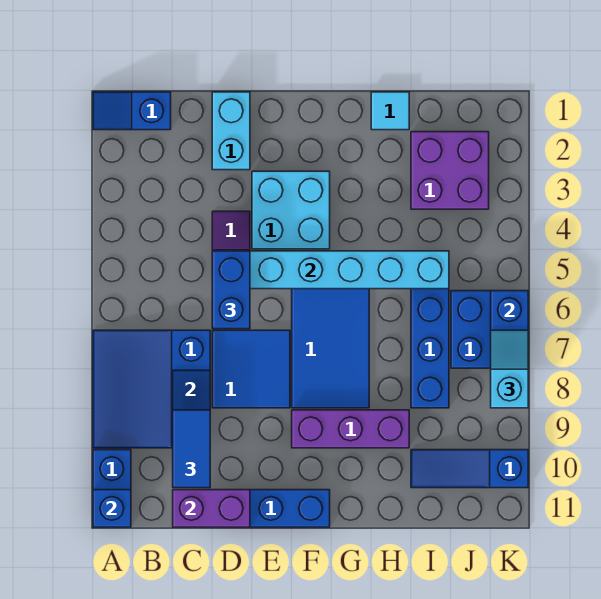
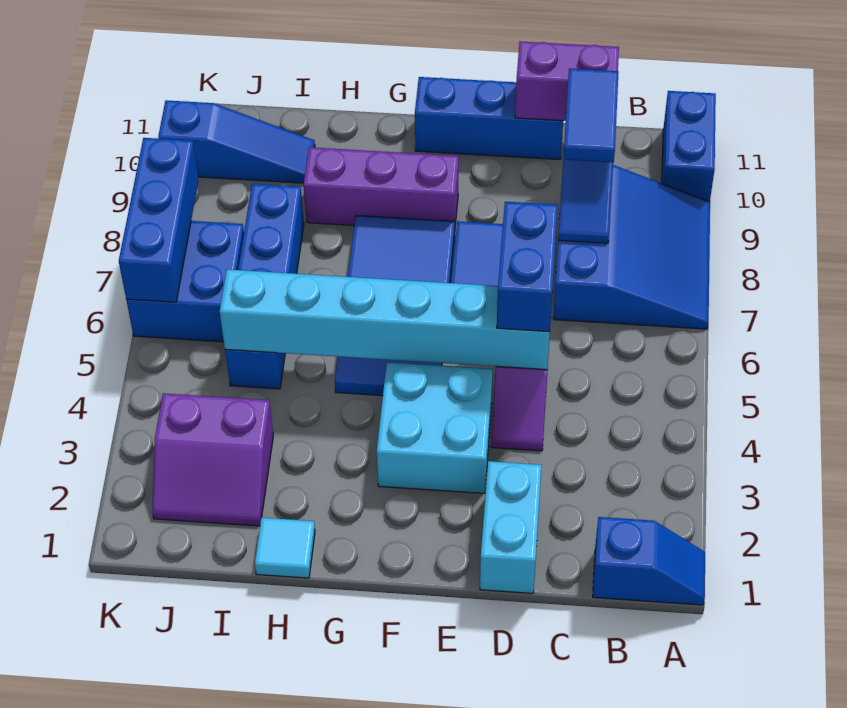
blue 1x1 brick [93,490,131,527] -> none
purple 2x2 brick [411,132,489,209] -> purple 2x2 slope [152,393,273,526]
cyan 1x2 slope [491,330,528,408] -> none

